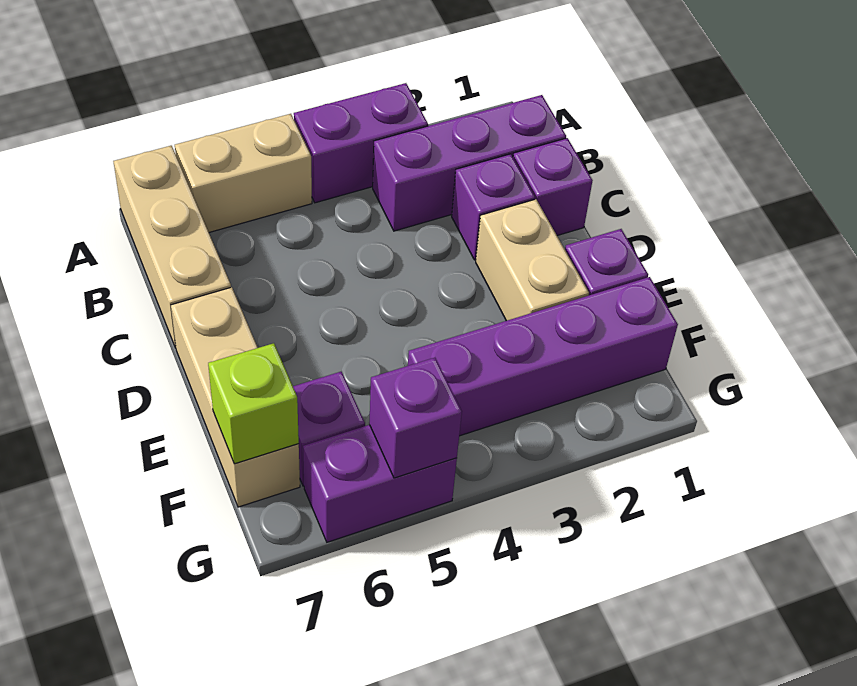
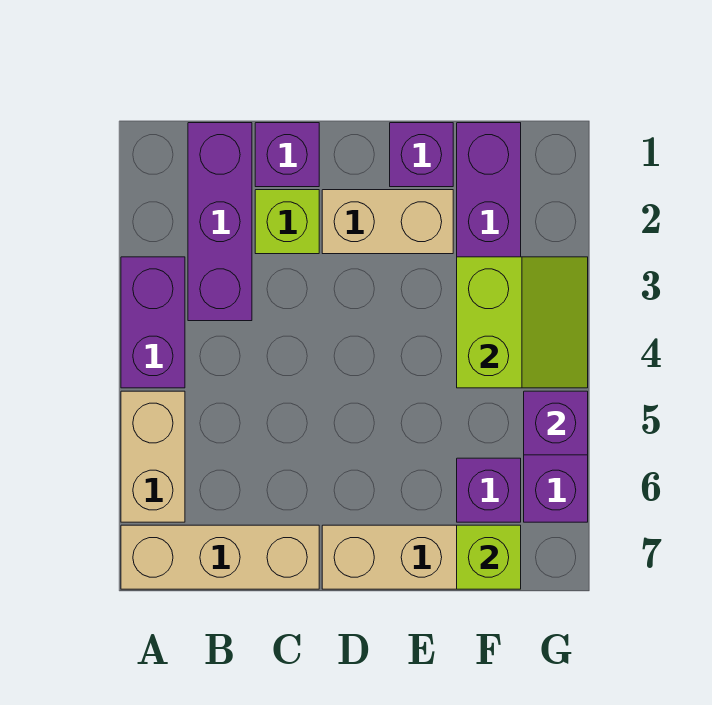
purple 1x1 brick [452,154,535,260] -> lime 1x1 brick [255,190,319,254]
none -> lime 2x2 slope [457,257,588,388]

